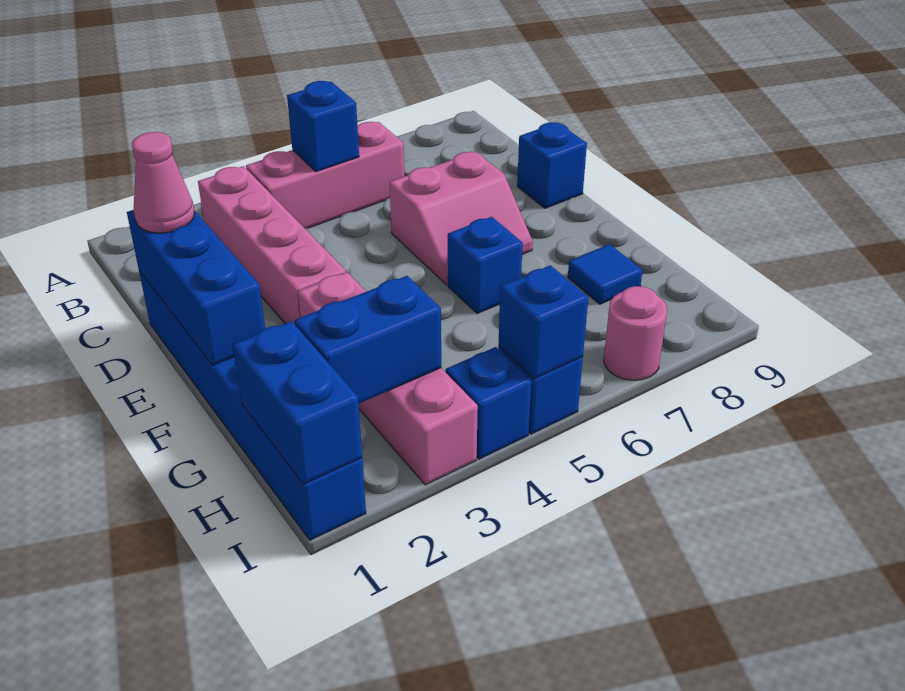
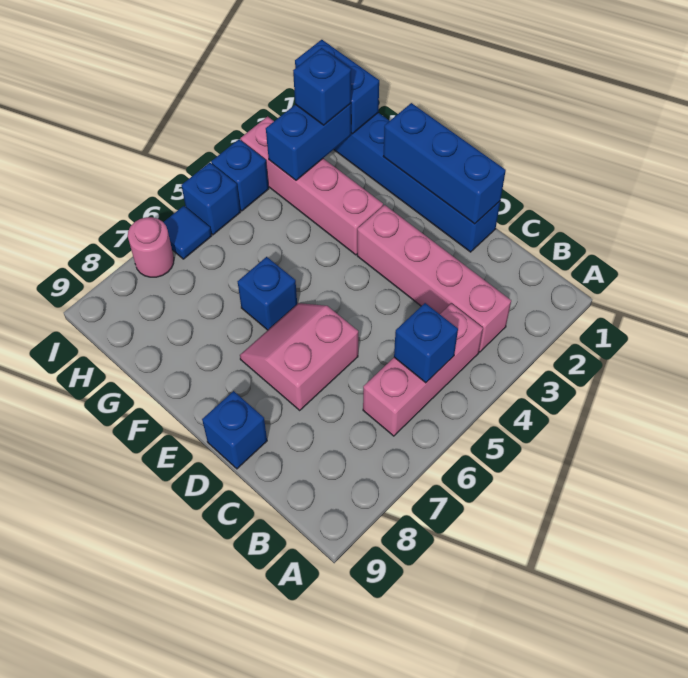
pink 1x1 cone [132,132,194,233] -> none
blue 1x1 tile [568,244,642,304] -> blue 1x1 tile moved to [163,206,212,259]
blue 1x1 brick [498,265,588,379] -> blue 1x1 brick moved to [293,48,351,125]

